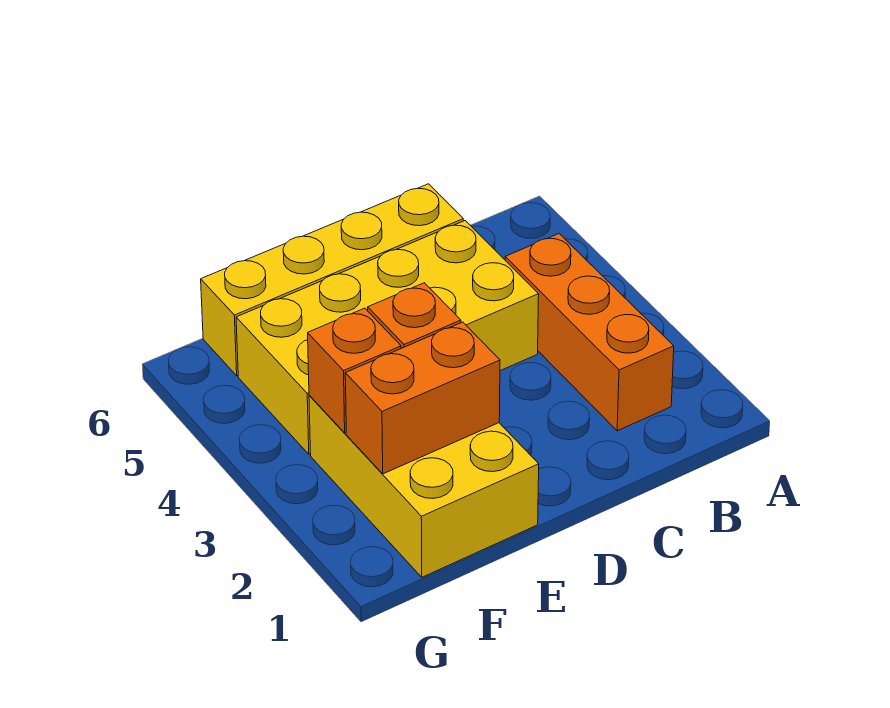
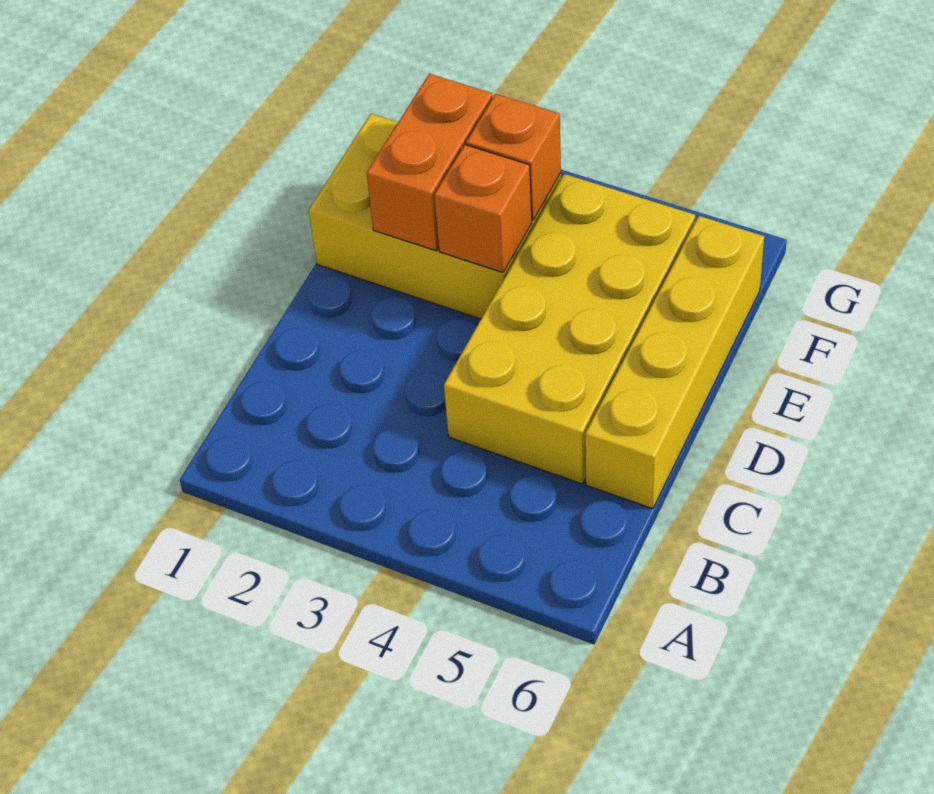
orange 1x3 brick [505,234,674,431] -> none

